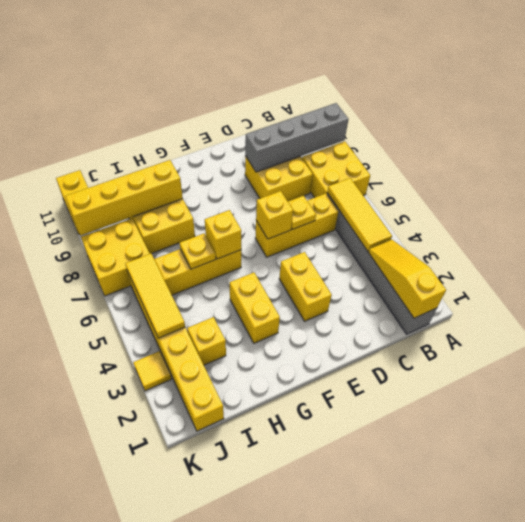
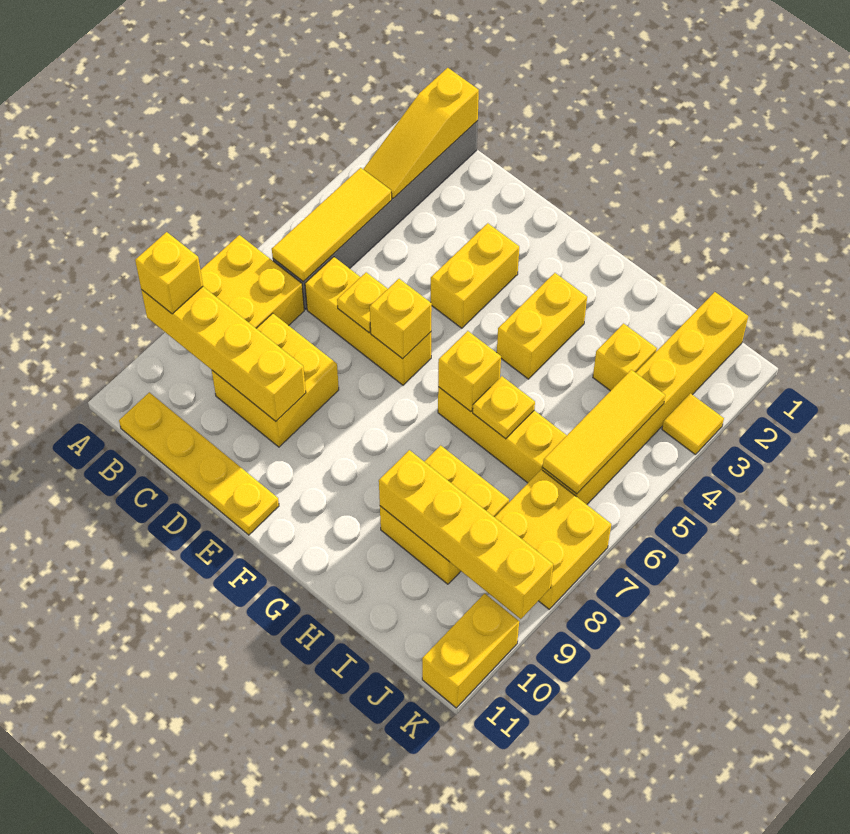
grey 1x4 brick [245,103,348,172] -> yellow 1x4 brick [141,287,306,421]
none -> yellow 1x1 brick [135,232,203,314]
none -> yellow 1x4 plate [119,392,279,535]

